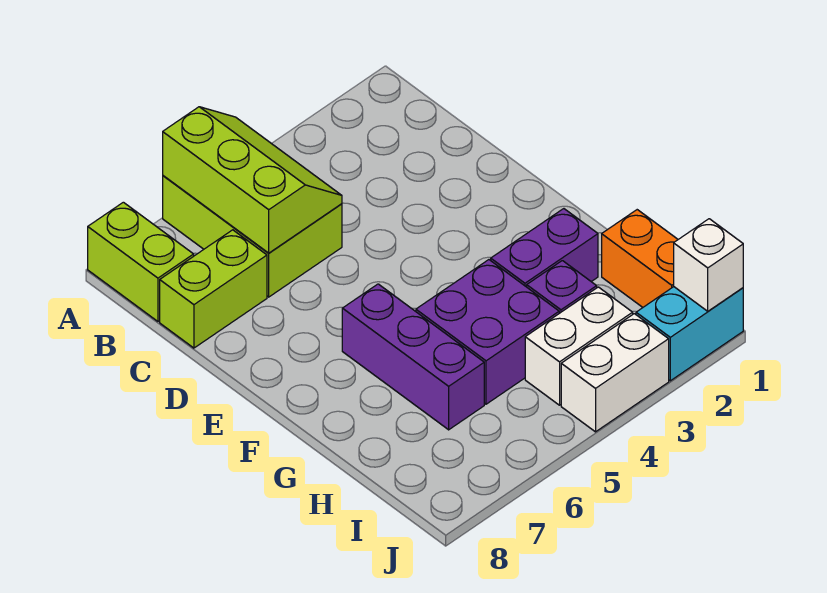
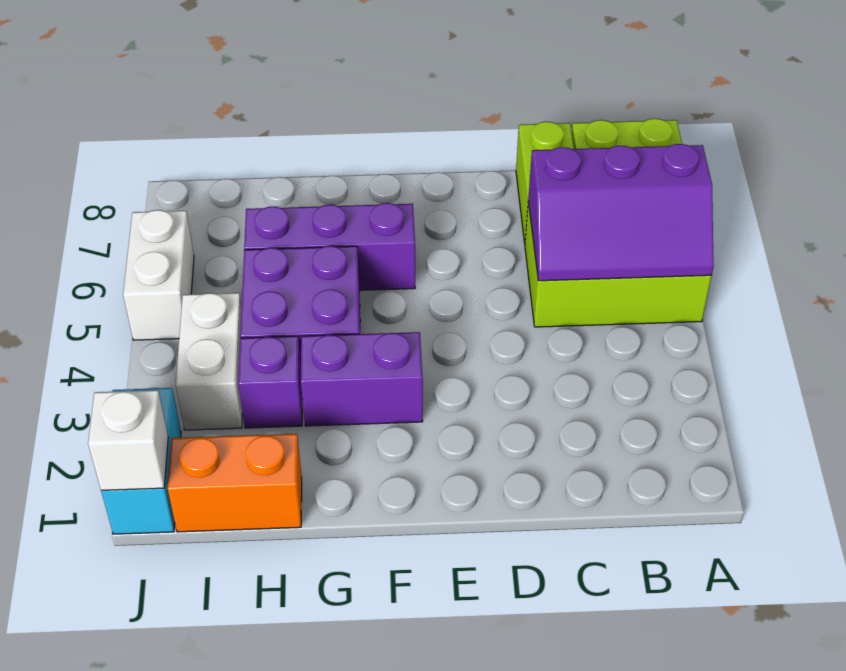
lime 2x3 slope [163,107,342,253] -> purple 2x3 slope [528,144,714,281]
purple 1x2 brick [491,209,598,287] -> purple 1x2 brick turned to [301,332,423,426]
white 1x2 brick [561,314,669,432] -> white 1x2 brick moved to [123,210,194,340]

